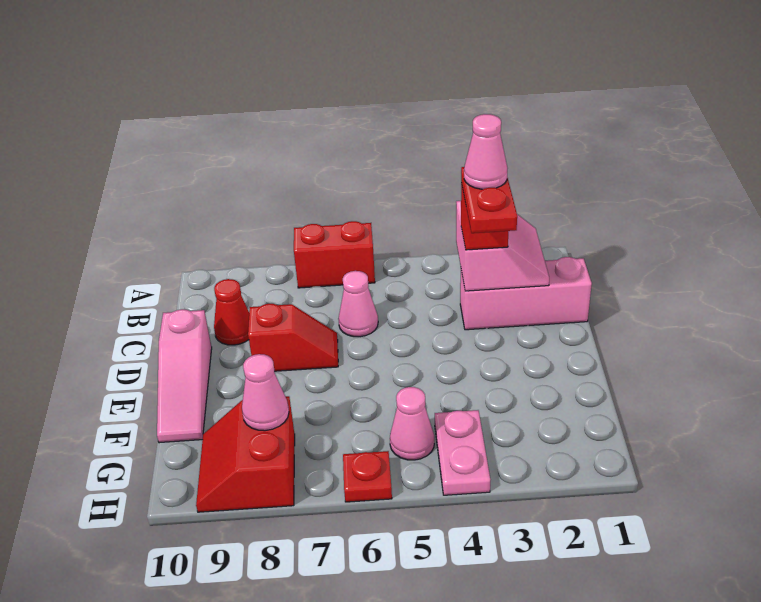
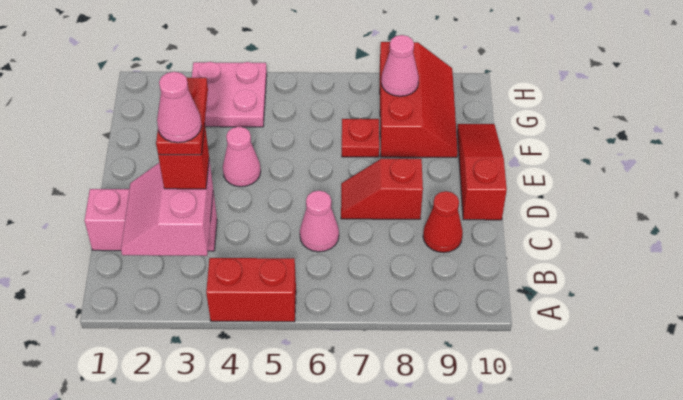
red 1x2 brick [294,221,375,288] -> red 1x2 brick moved to [206,258,296,322]
pink 1x3 slope [157,309,212,443] -> red 1x3 slope [457,124,507,220]
pink 1x2 plate [435,410,490,495] -> pink 2x2 plate [192,62,267,127]
pink 1x1 cone [390,387,434,460] -> pink 1x1 cone moved to [223,127,261,187]
red 2x2 slope [196,396,295,512] -> red 2x3 slope [380,42,458,157]
red 1x1 plate [343,451,392,502] -> red 1x1 plate moved to [342,119,379,157]

